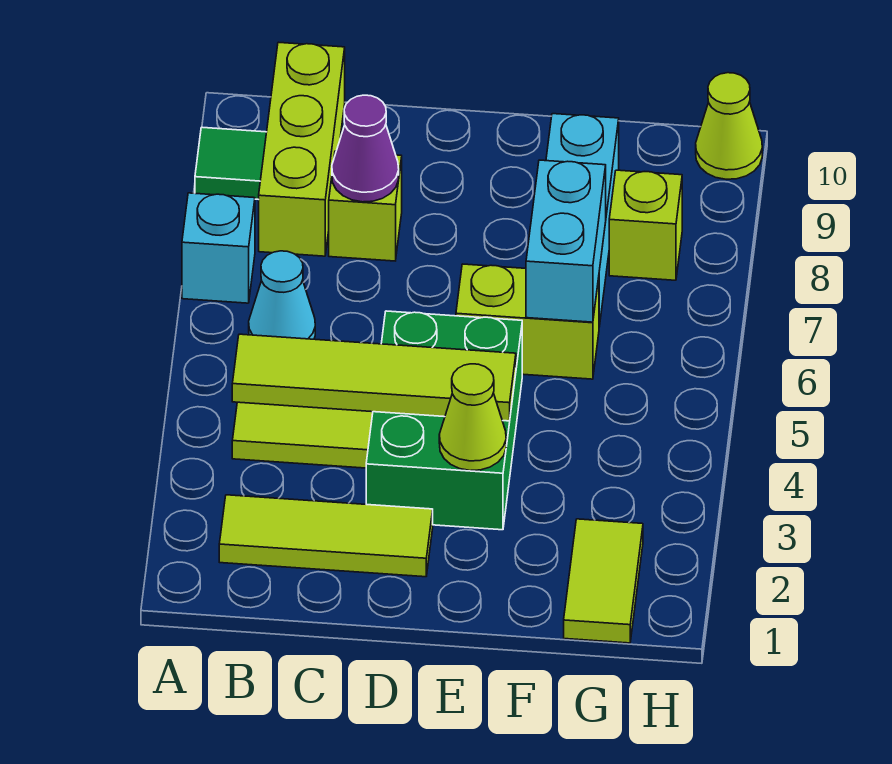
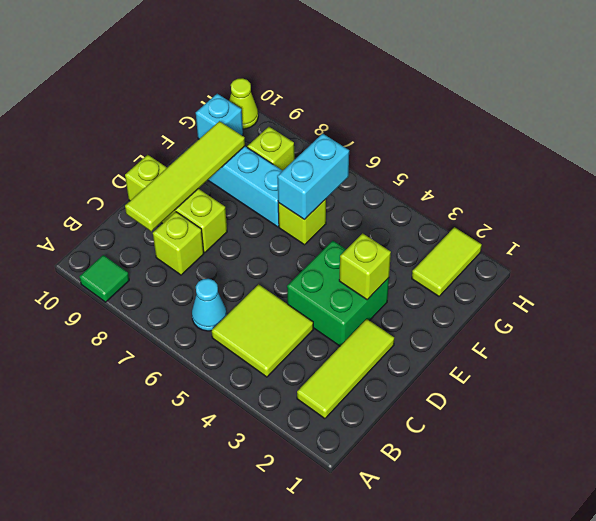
cyan 1x1 brick [182,193,255,303] -> cyan 1x1 brick moved to [196,94,243,139]
lime 1x4 tile [232,334,516,421] -> lime 1x4 tile moved to [125,121,245,231]
lime 1x3 brick [259,42,345,256] -> lime 1x3 brick moved to [125,155,227,253]
purple 1x1 cone [332,95,399,202] -> none
green 2x3 brick [366,311,522,530] -> green 2x2 brick [287,241,389,346]
lime 1x1 cone [439,364,506,471] -> lime 1x1 brick [339,233,391,300]
lime 1x2 brick [456,264,599,379] -> lime 1x1 brick [278,199,326,245]
cyan 1x2 brick [526,160,606,322] -> cyan 1x2 brick turned to [277,134,349,220]
lime 1x2 tile [564,519,643,643] -> lime 1x2 tile turned to [412,227,482,296]

